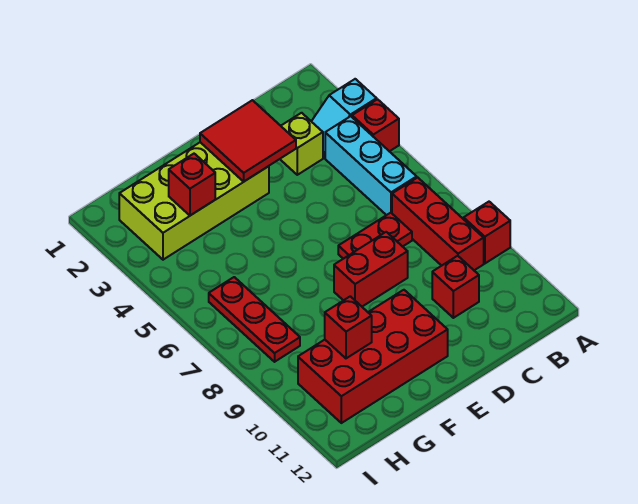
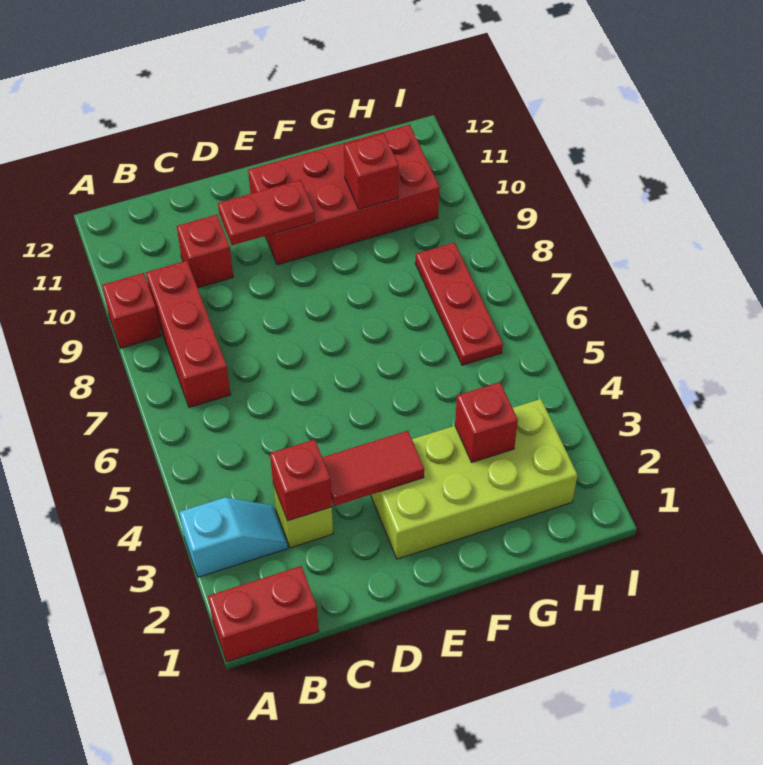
red 1x1 brick [352,99,399,151] -> red 1x1 brick moved to [270,439,332,521]
cyan 1x3 brick [325,116,417,215] -> none
red 1x2 plate [338,213,412,259] -> red 1x2 plate moved to [218,180,315,245]
red 2x2 tile [200,100,296,181] -> red 1x2 tile [322,431,424,506]
red 1x2 brick [334,232,408,307] -> red 1x2 brick moved to [208,566,319,662]

